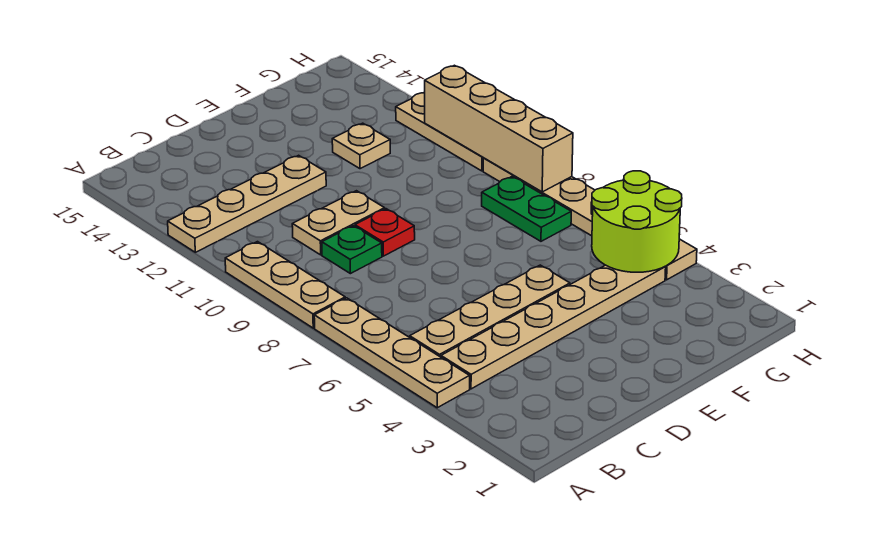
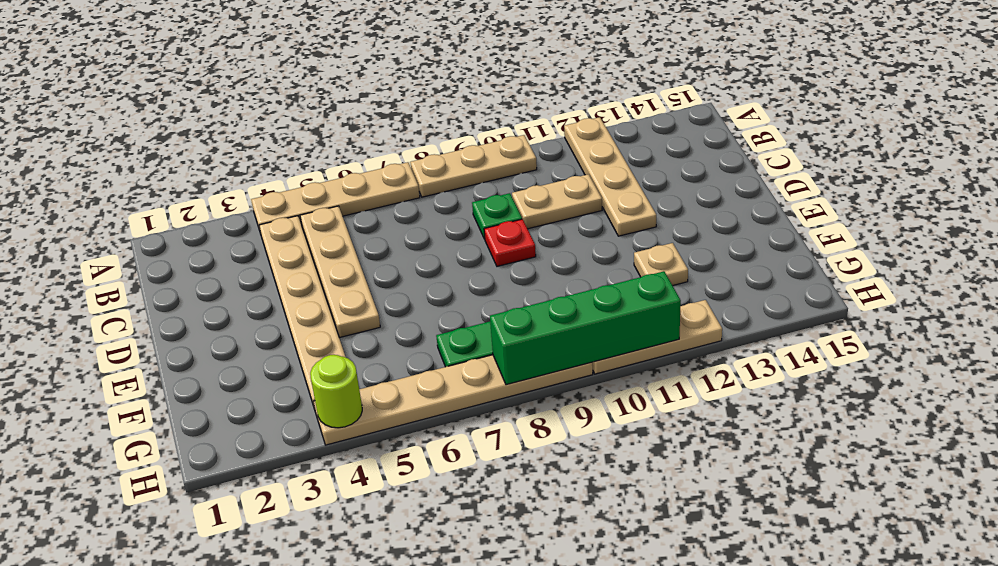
tan 1x2 plate [292,191,385,255] -> tan 1x2 plate turned to [512,174,602,229]
lime 2x2 round brick [592,171,682,272] -> lime 1x1 round brick [310,355,362,428]
tan 1x4 brick [425,65,573,192] -> green 1x4 brick [490,271,681,385]

